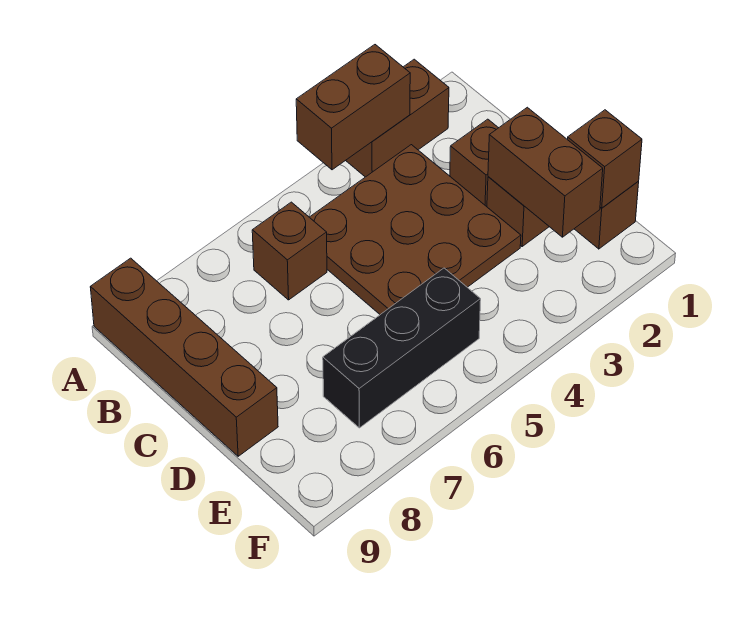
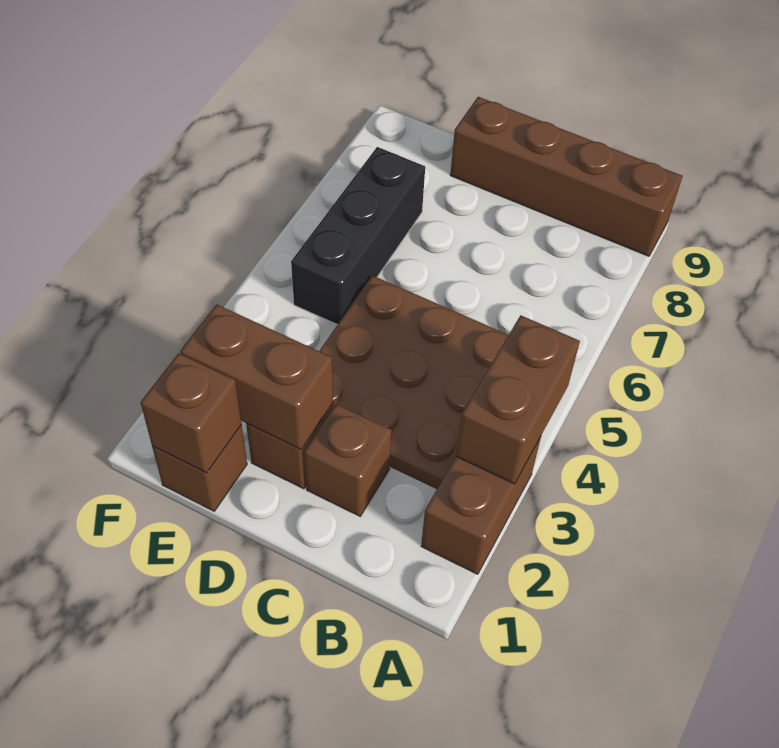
brown 1x1 brick [252,202,327,300] -> none

